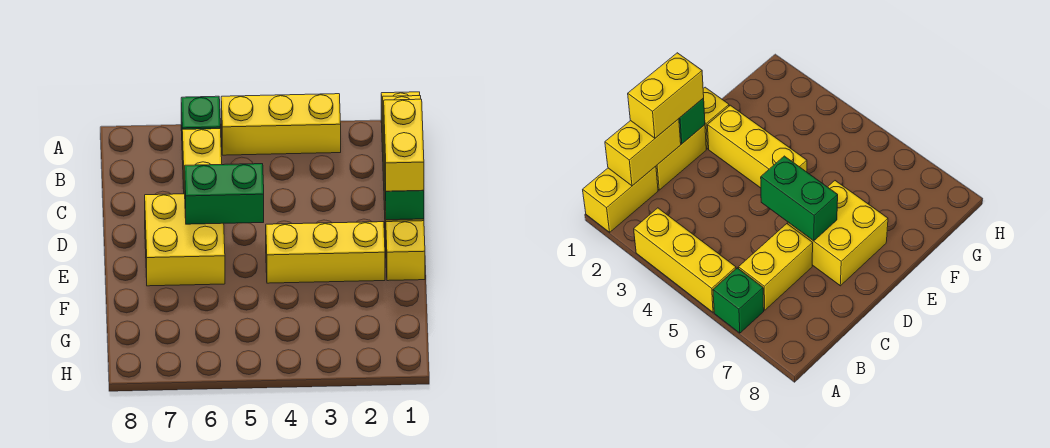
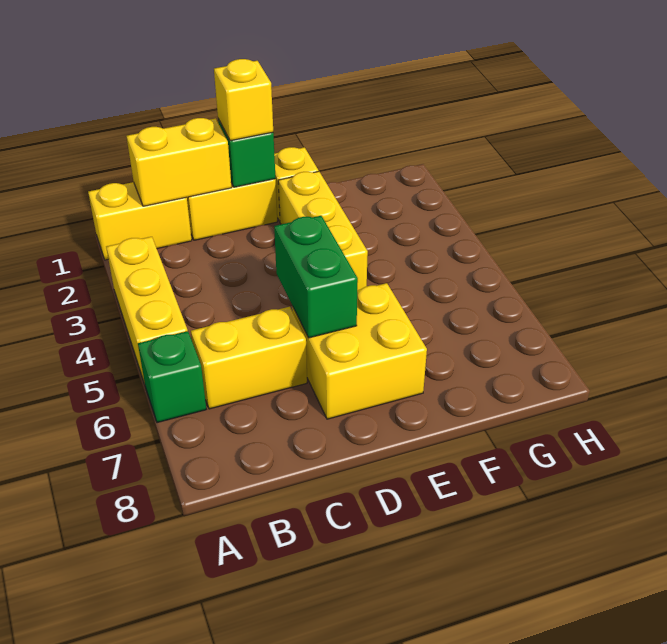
yellow 1x2 brick [384,99,424,191] -> yellow 1x1 brick [214,59,273,141]

